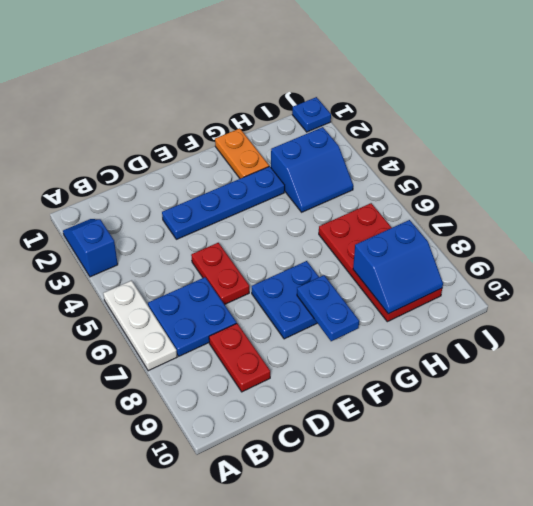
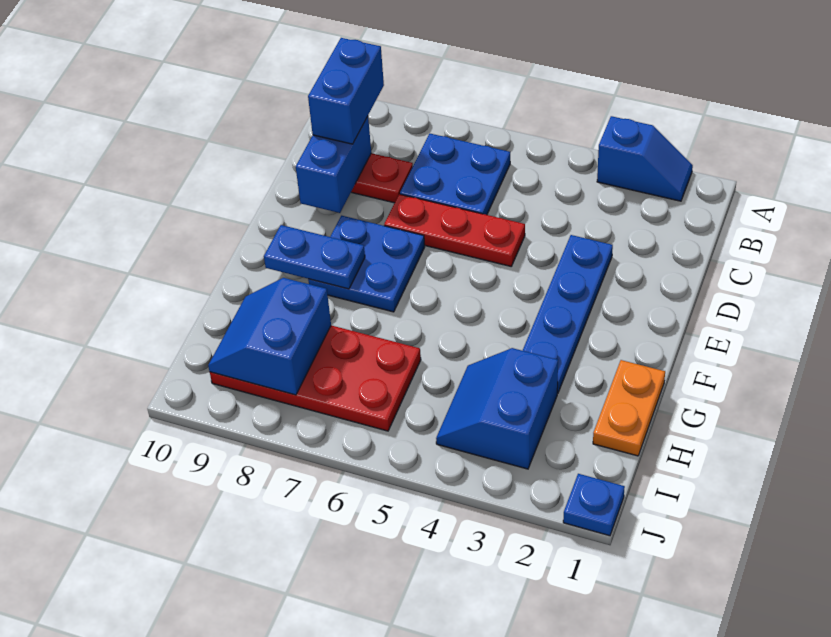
white 1x3 plate [103,281,177,371] -> none
none -> blue 1x2 brick [308,38,384,144]
none -> blue 1x2 brick [296,116,371,213]
red 1x2 plate [191,243,249,305] -> red 1x3 plate [384,194,525,266]
orange 1x2 plate [215,128,269,179] -> orange 1x2 plate turned to [593,360,665,456]

